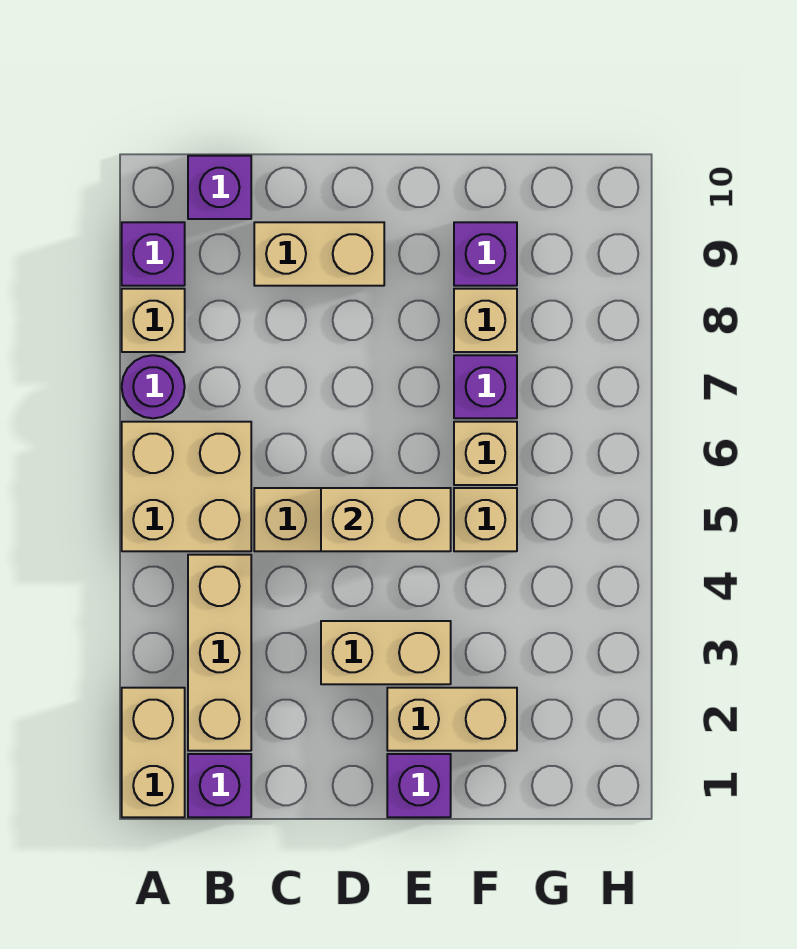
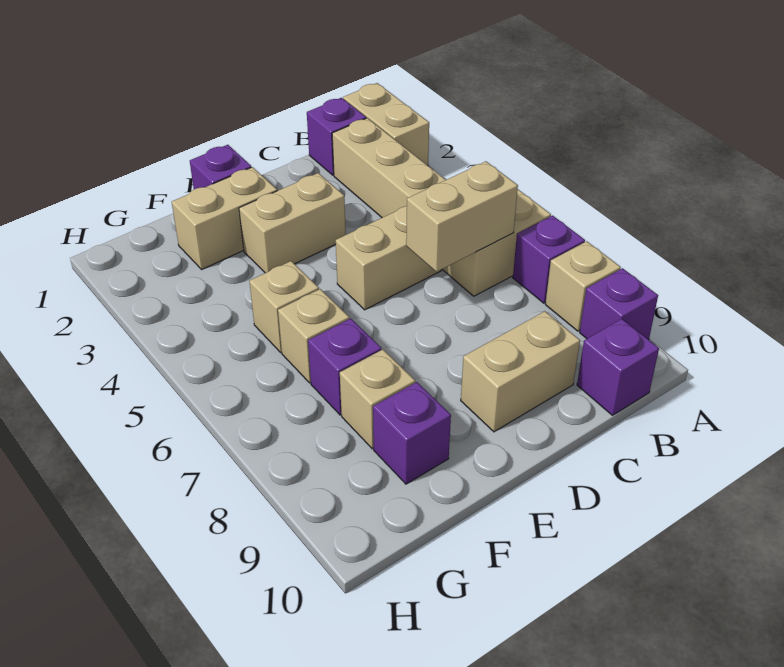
purple 1x1 round brick [122,355,185,418] -> purple 1x1 brick [513,216,585,303]
tan 1x2 brick [321,488,451,551] -> tan 1x2 brick moved to [406,161,518,272]

